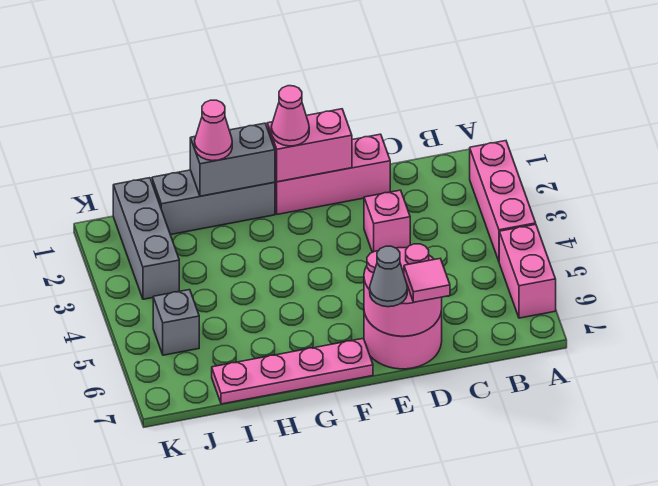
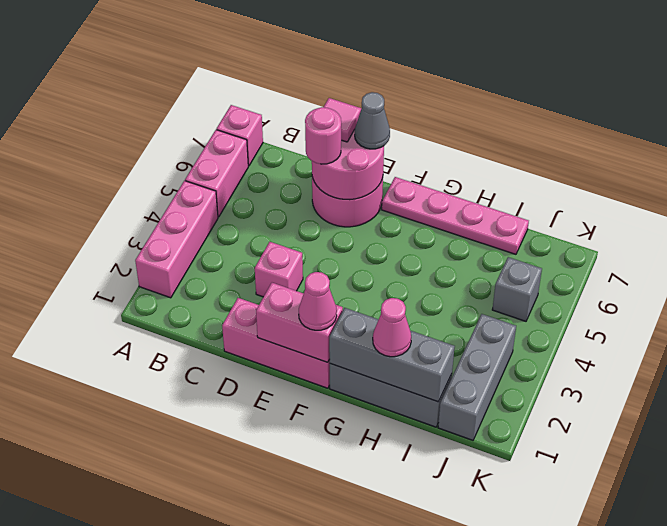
none -> pink 1x1 brick [217,105,263,166]
none -> pink 1x1 round brick [305,107,341,164]
grey 1x2 brick [190,123,275,196] -> grey 1x3 brick [329,308,455,402]

